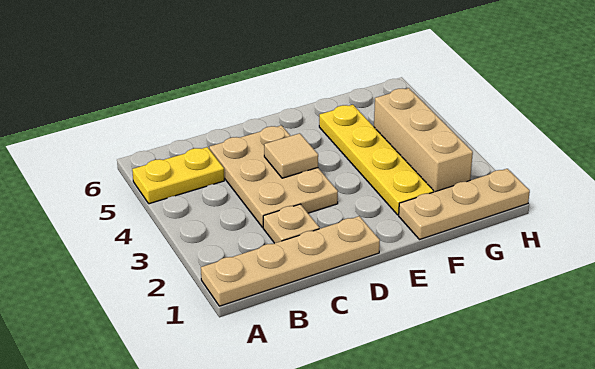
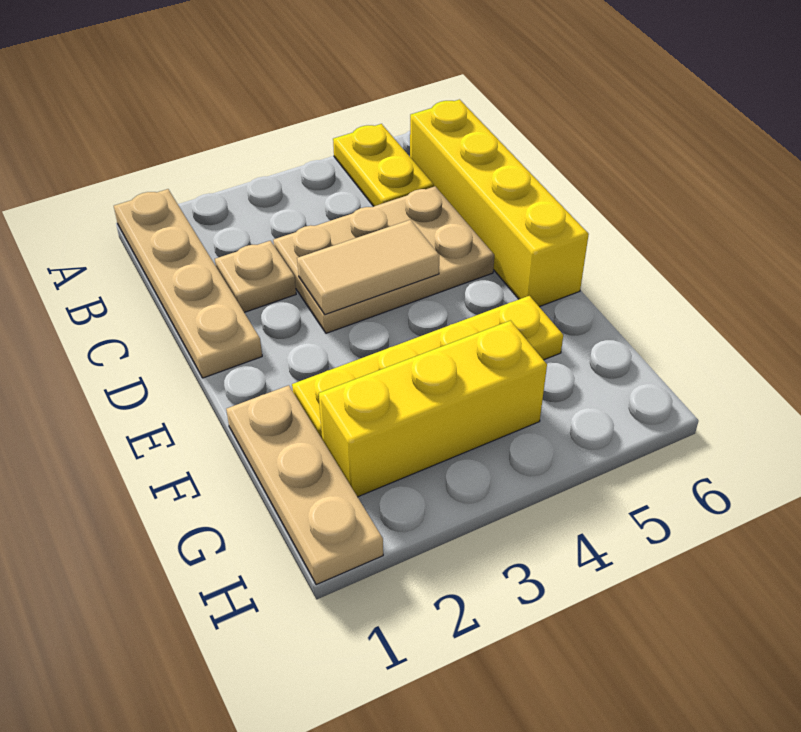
none -> yellow 1x4 brick [410,100,589,307]
tan 1x1 tile [264,133,318,178] -> tan 1x2 tile [297,220,439,315]
tan 1x3 brick [374,88,473,192] -> yellow 1x3 brick [319,321,547,497]

